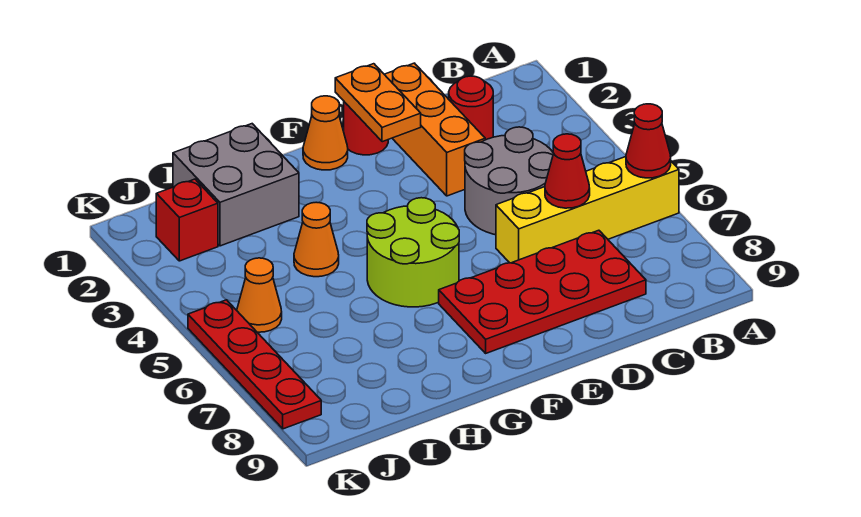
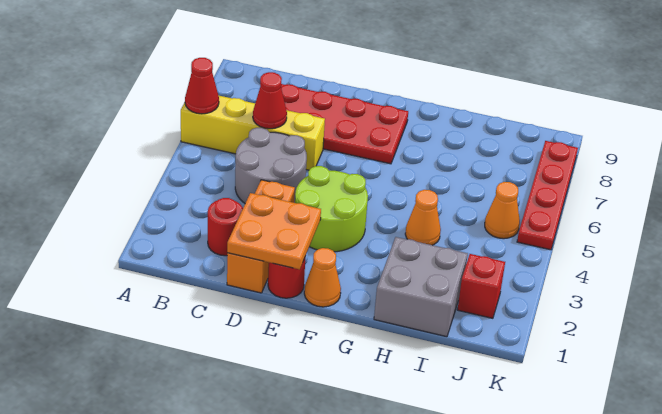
orange 1x2 plate [335,64,421,142] -> orange 2x2 plate [227,193,321,269]
lime 2x2 round brick [367,198,459,307] -> lime 2x2 round brick moved to [295,166,368,252]

